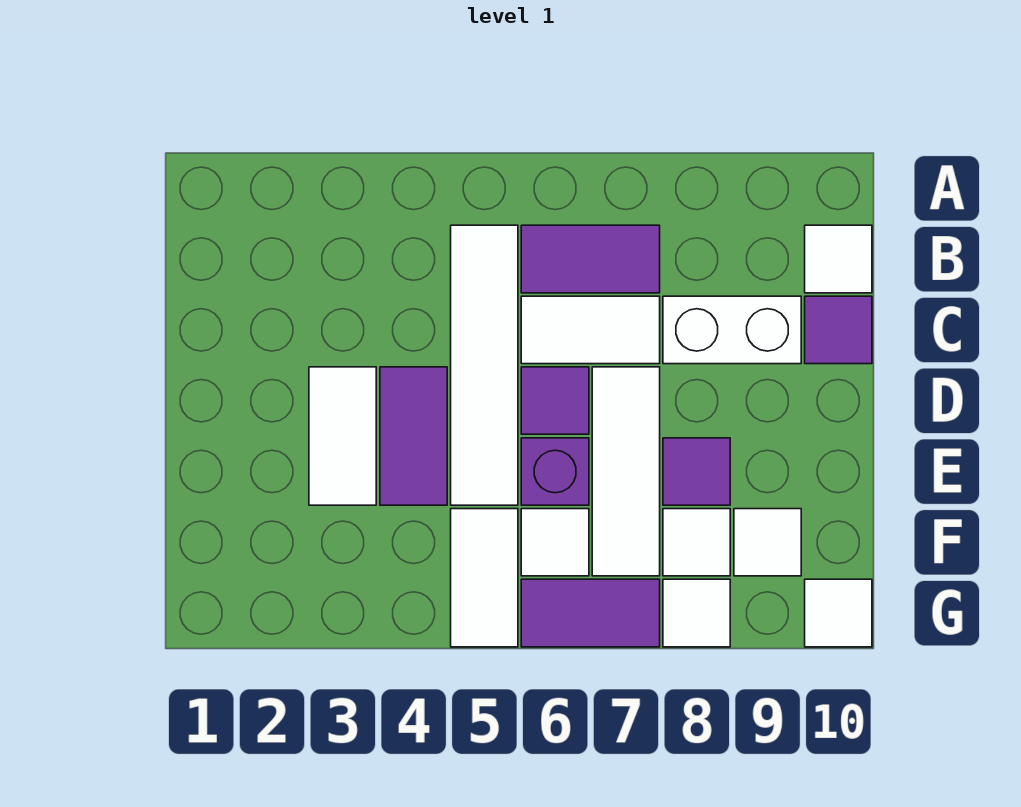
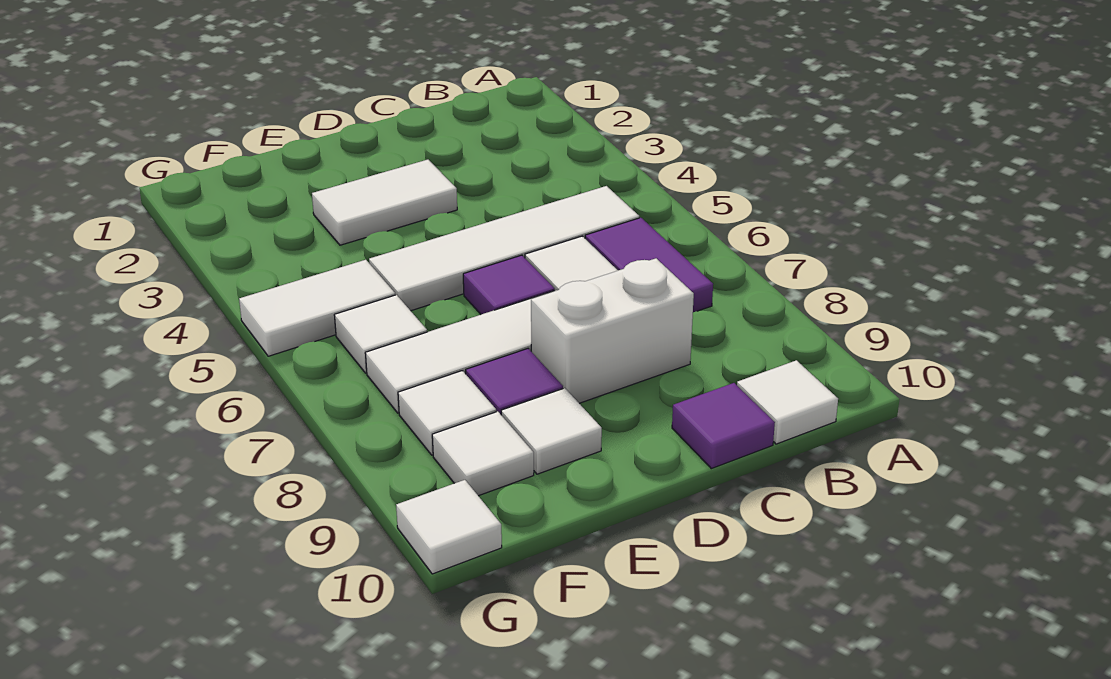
white 1x2 brick [663,296,801,364] -> white 1x2 brick turned to [531,258,694,403]
purple 1x2 tile [380,367,447,505] -> none
purple 1x1 brick [521,438,589,505] -> none
purple 1x2 tile [521,579,660,647] -> none
white 1x1 tile [663,579,730,647] -> white 1x1 tile moved to [501,388,602,474]

